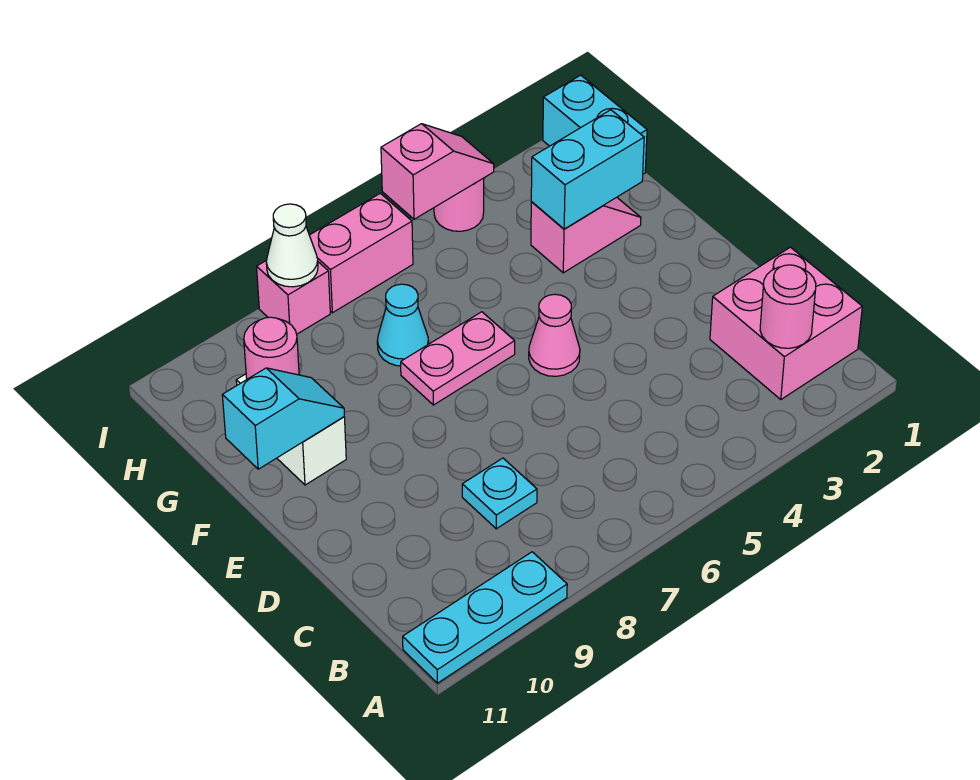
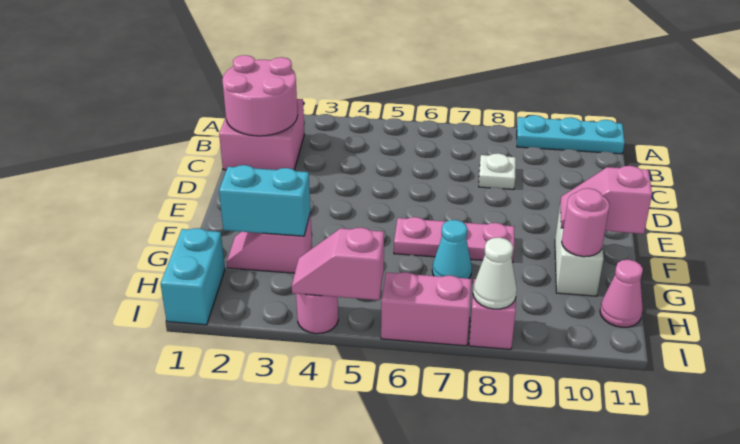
pink 1x1 round brick [760,265,816,348] -> pink 2x2 round brick [222,55,298,136]
cyan 1x1 plate [462,458,537,529] -> white 1x1 plate [479,153,516,189]
pink 1x1 cone [529,294,580,376] -> pink 1x1 cone moved to [600,260,643,327]
pink 1x2 plate [401,312,515,405] -> pink 1x3 plate [394,217,515,263]
cyan 1x2 slope [222,368,344,469] -> pink 1x2 slope [560,166,652,234]

